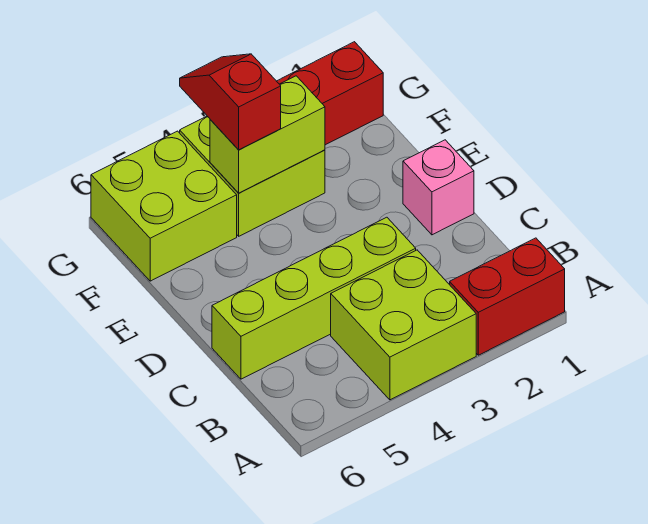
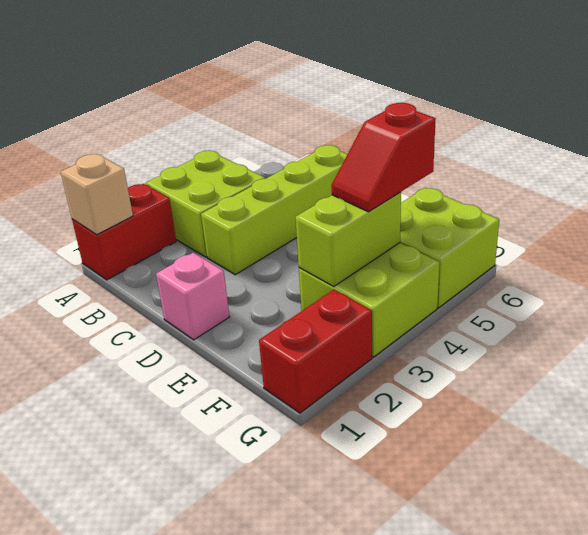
none -> tan 1x1 brick [61,154,133,235]
red 1x2 slope [180,54,281,150] -> red 1x2 slope turned to [331,103,436,212]

